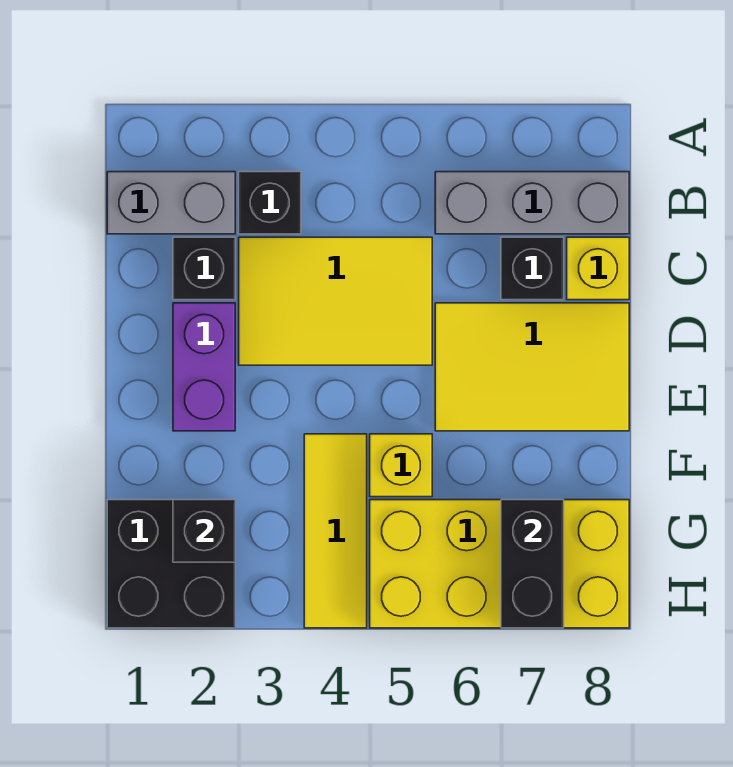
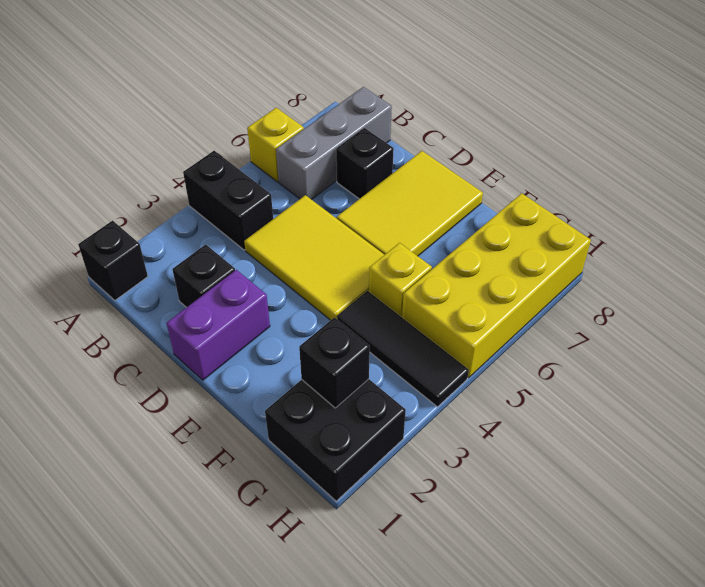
grey 1x2 brick [107,172,235,234] -> none
black 1x1 brick [239,172,301,234] -> black 1x1 brick moved to [78,221,148,300]
yellow 2x3 tile [239,237,432,365] -> yellow 2x3 tile turned to [244,195,384,320]
yellow 1x1 brick [567,237,629,300] -> yellow 1x1 brick moved to [247,108,304,182]
purple 1x2 brick [173,303,235,431] -> purple 1x2 brick turned to [166,270,270,380]
yellow 1x3 tile [304,434,367,628] -> black 1x3 tile [337,291,469,407]
black 1x2 brick [501,500,564,628] -> black 1x2 brick moved to [183,151,273,250]

